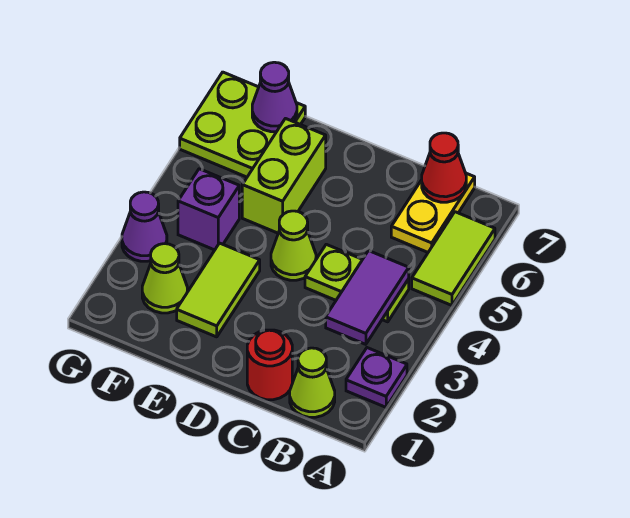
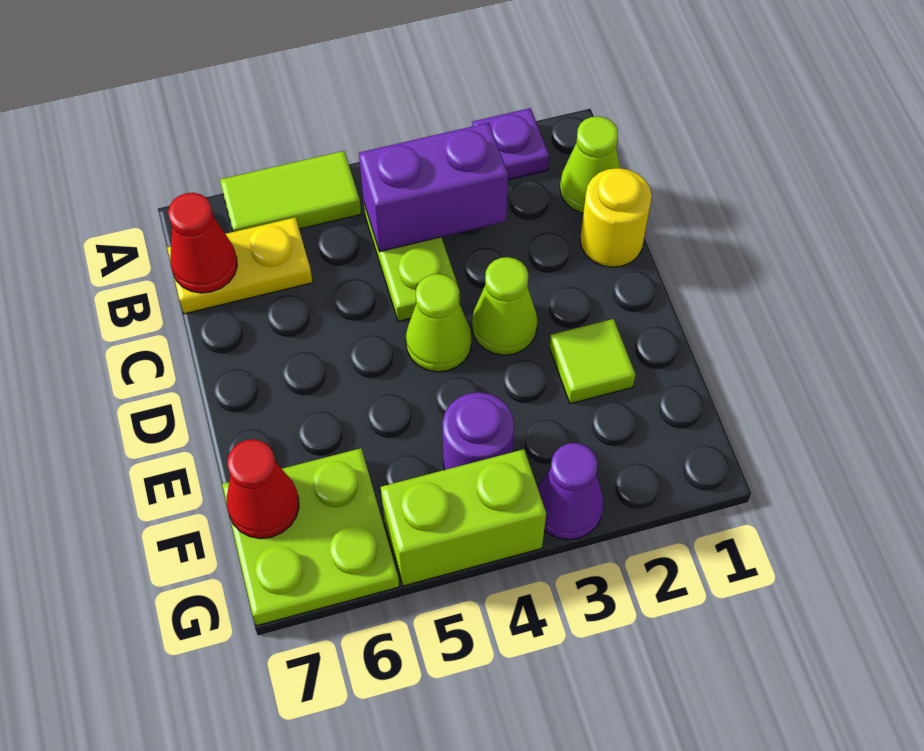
purple 1x2 tile [326,251,409,344] -> purple 1x2 brick [359,123,508,252]
red 1x1 round brick [247,330,292,400] -> yellow 1x1 round brick [580,168,652,267]
lime 1x2 tile [177,243,260,337] -> lime 1x1 tile [549,319,636,404]
lime 1x2 brick [242,119,326,233] -> lime 1x2 brick moved to [381,449,546,586]
lime 1x1 cone [142,244,187,313] -> lime 1x1 cone moved to [472,257,537,355]
purple 1x1 brick [178,169,239,250] -> purple 1x1 round brick [442,392,514,470]
purple 1x1 cone [252,62,297,132] -> red 1x1 cone [227,440,299,539]

